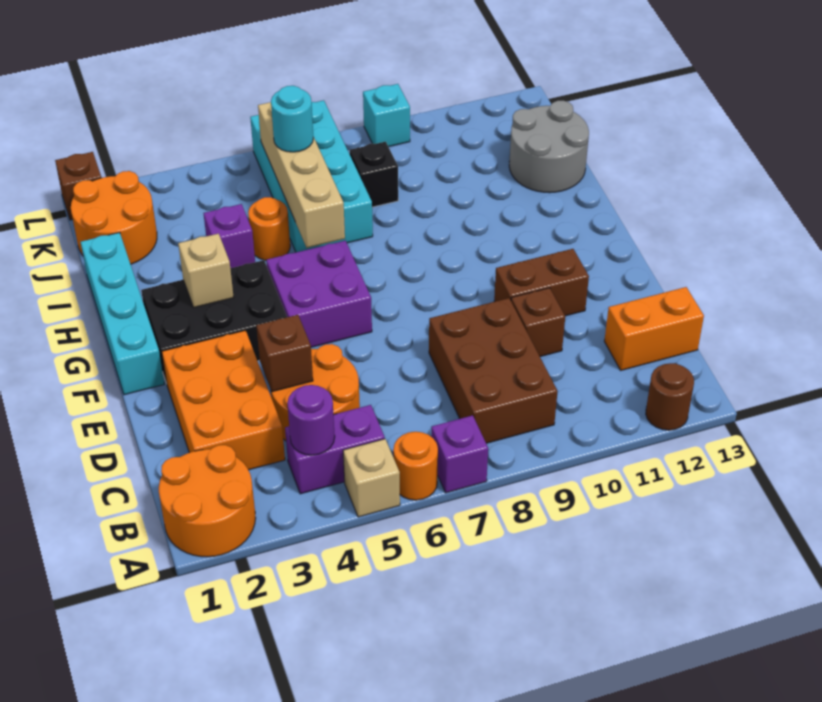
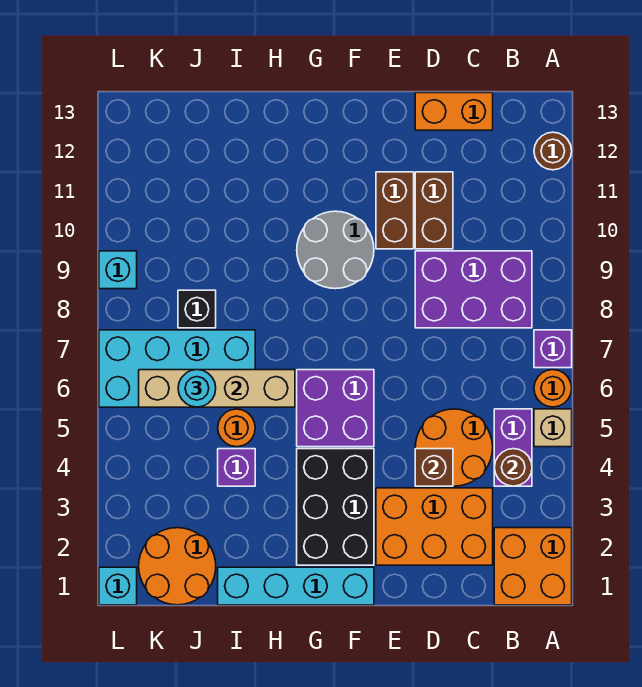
orange 2x2 round brick [159,445,256,557] -> orange 2x2 brick [494,528,572,605]
purple 1x1 round brick [287,385,335,455] -> brown 1x1 round brick [495,449,532,486]
brown 2x3 brick [429,298,558,443] -> purple 2x3 brick [415,251,532,328]
orange 1x2 brick [604,287,704,370] -> orange 1x2 brick turned to [415,93,493,130]
brown 1x1 brick [511,288,565,357] -> brown 1x2 brick [415,172,453,249]
tan 1x1 brick [178,234,234,307] -> none
grey 2x2 round brick [509,101,589,193] -> grey 2x2 round brick moved to [297,211,374,289]
brown 1x1 brick [55,152,101,220] -> cyan 1x1 brick [99,567,137,605]

